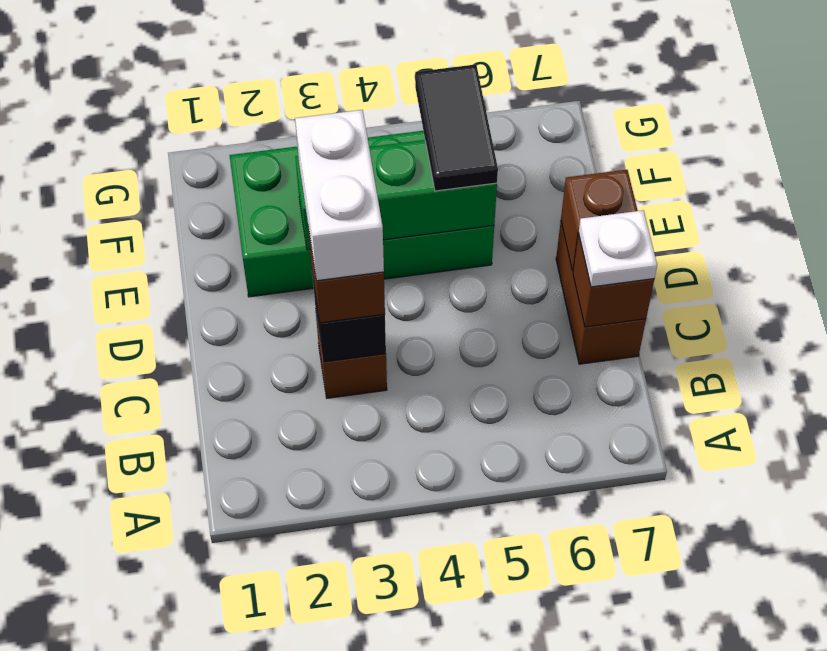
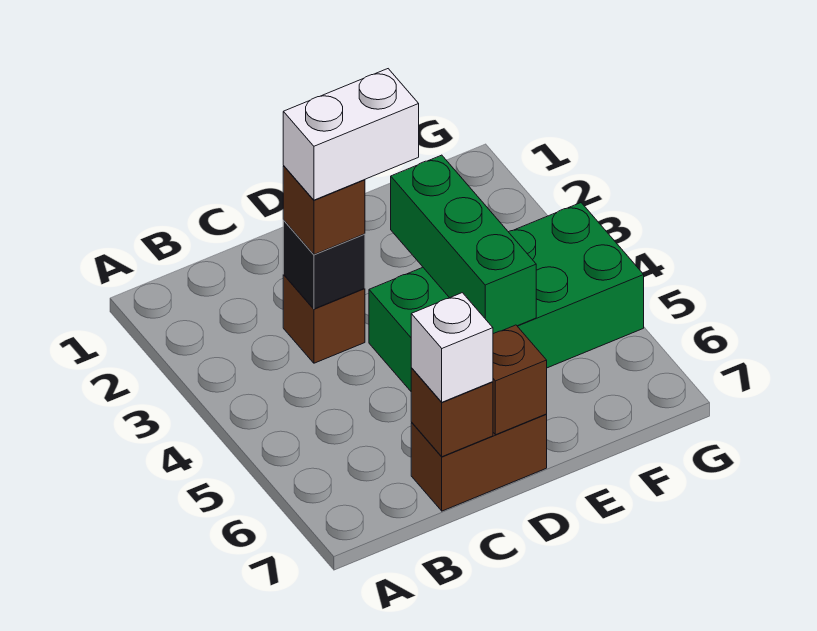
white 1x1 plate [578,210,657,287] -> white 1x1 brick [411,293,493,402]
green 2x4 brick [230,131,494,297] -> green 2x4 brick turned to [369,203,644,391]
black 1x2 tile [415,64,498,191] -> none

